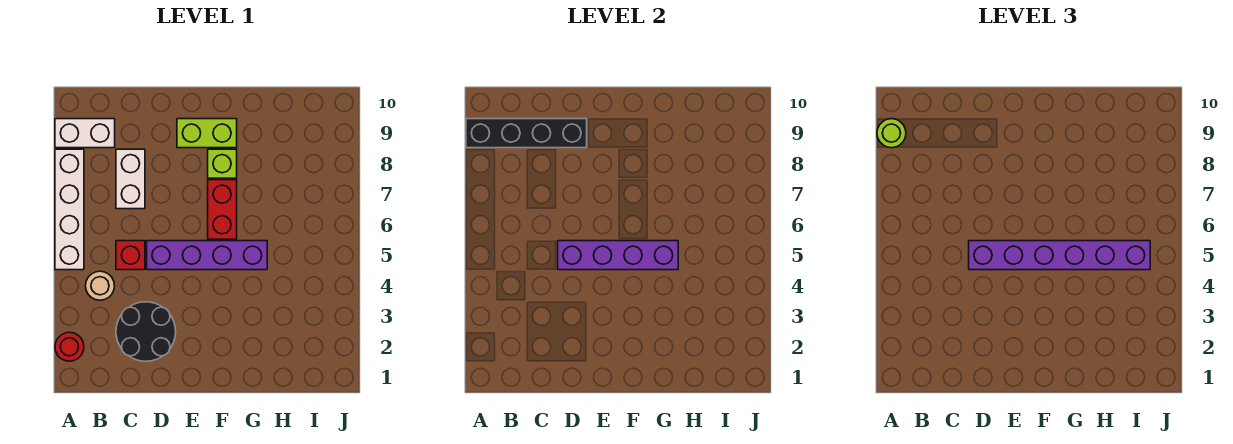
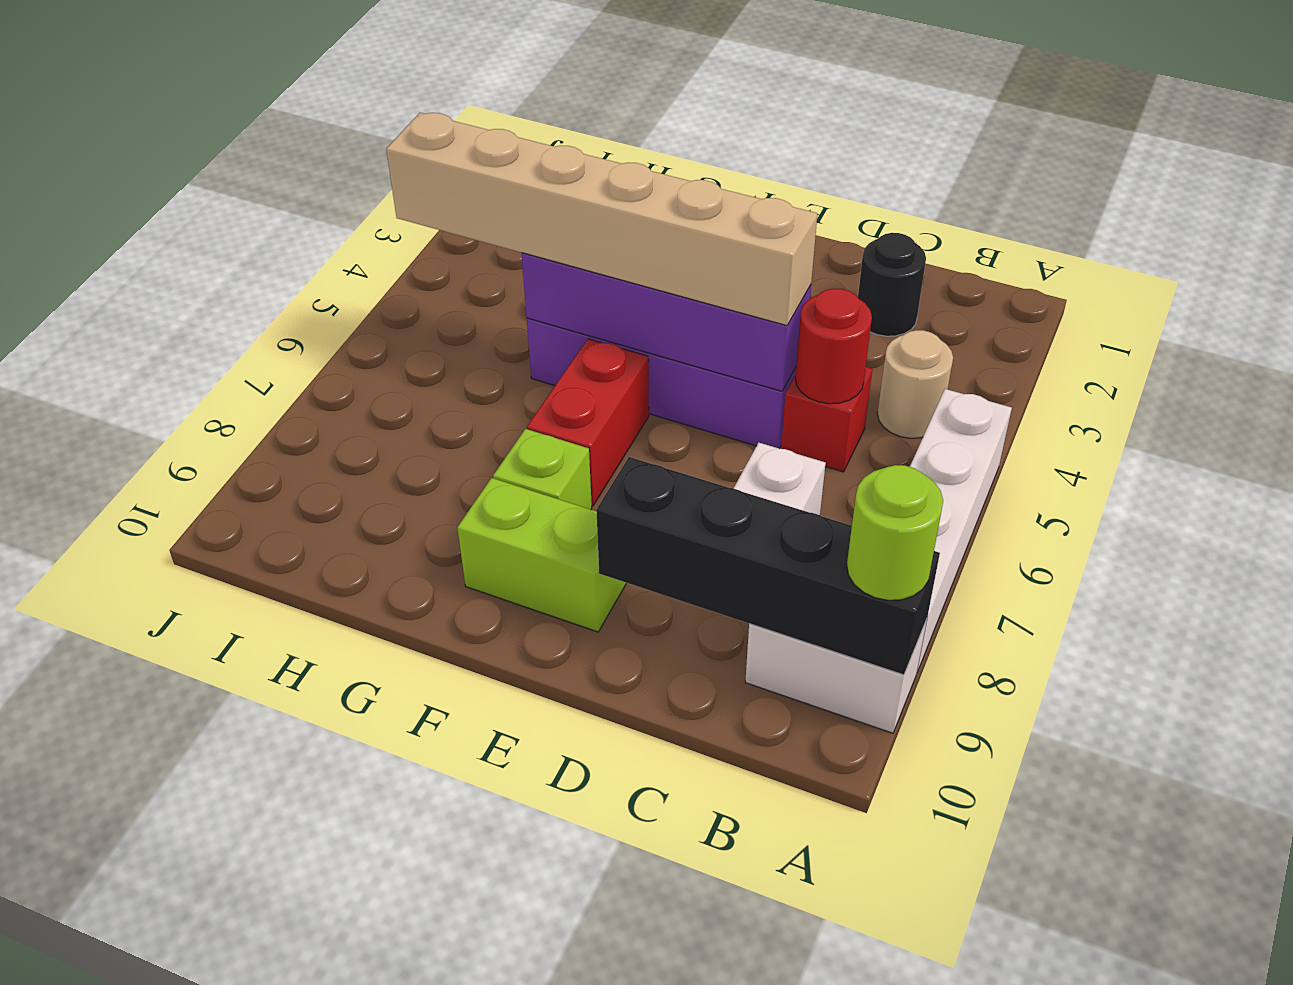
red 1x1 round brick [55,332,84,361] -> red 1x1 round brick moved to [795,288,872,404]
black 2x2 round brick [116,302,176,361] -> black 1x1 round brick [858,233,926,336]
purple 1x6 brick [969,241,1150,270] -> tan 1x6 brick [386,113,817,326]

